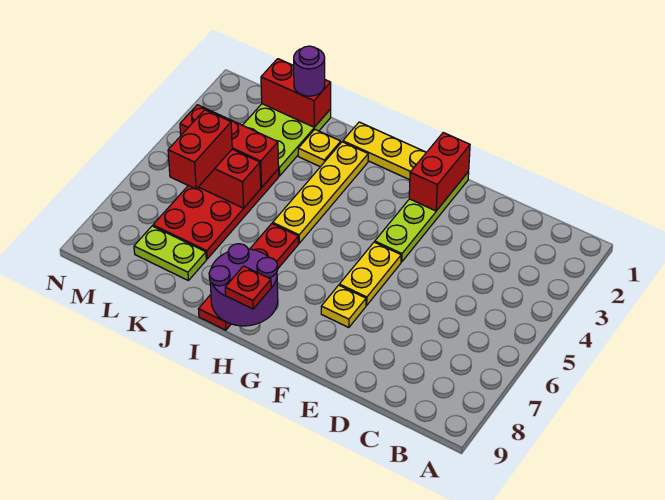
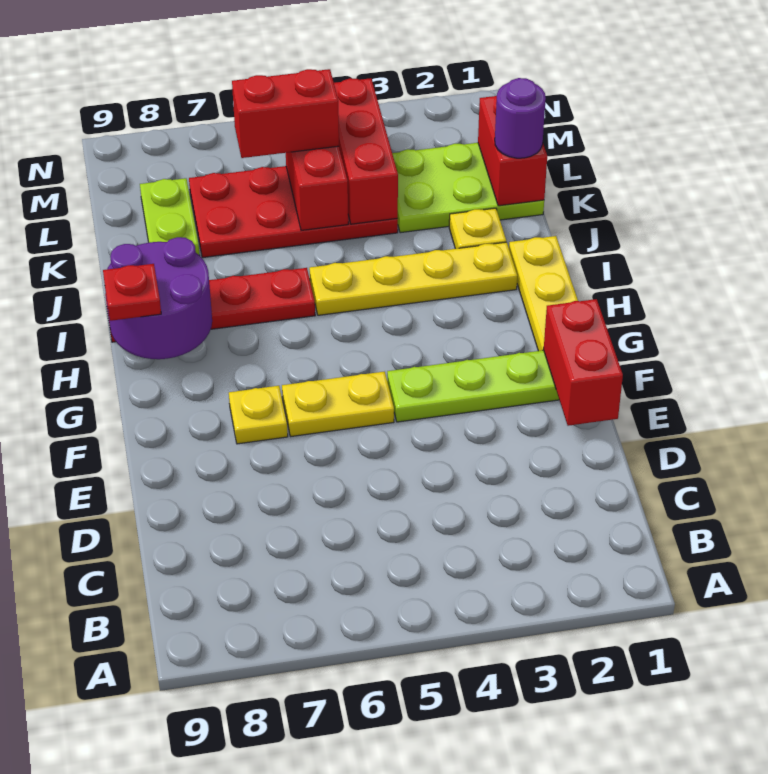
red 1x2 brick [409,133,470,211] -> red 1x2 brick turned to [544,299,623,426]

